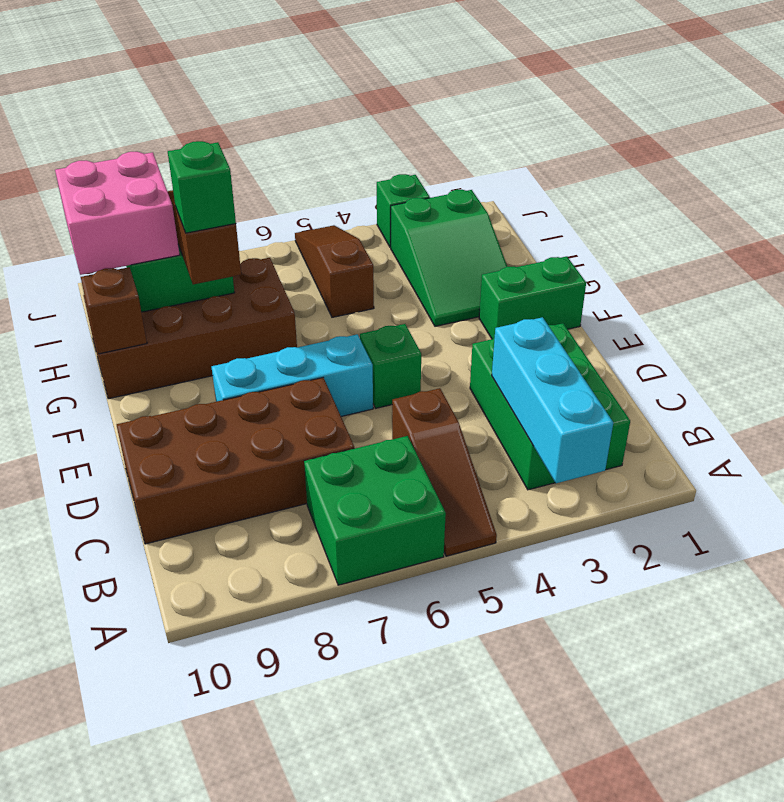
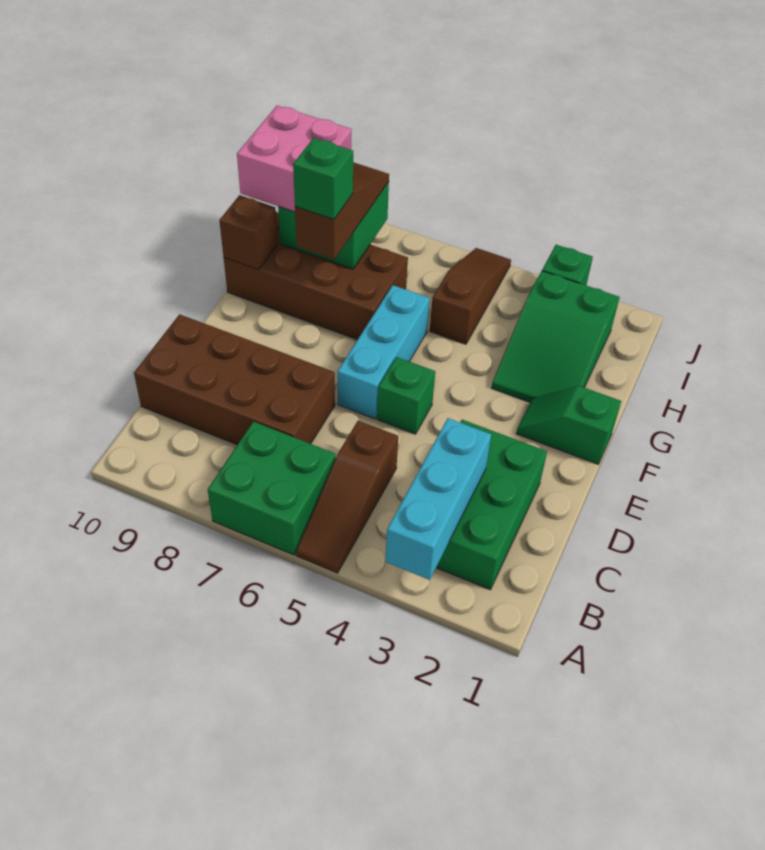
cyan 1x3 brick [212,334,373,416] -> cyan 1x3 brick turned to [337,285,430,419]
green 1x2 brick [479,257,586,339] -> green 1x2 slope [516,386,621,464]

